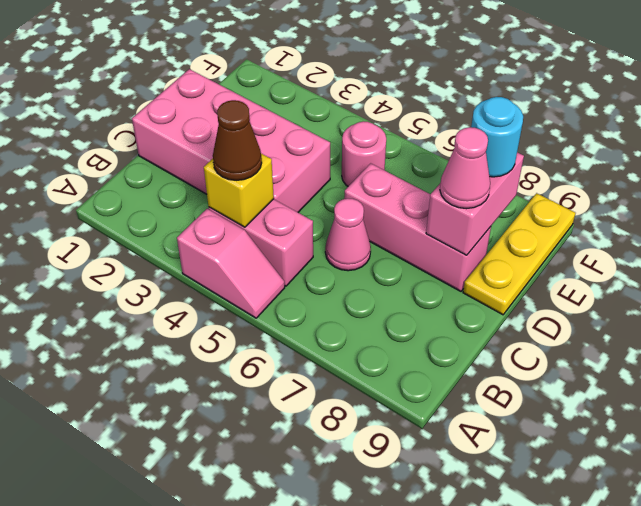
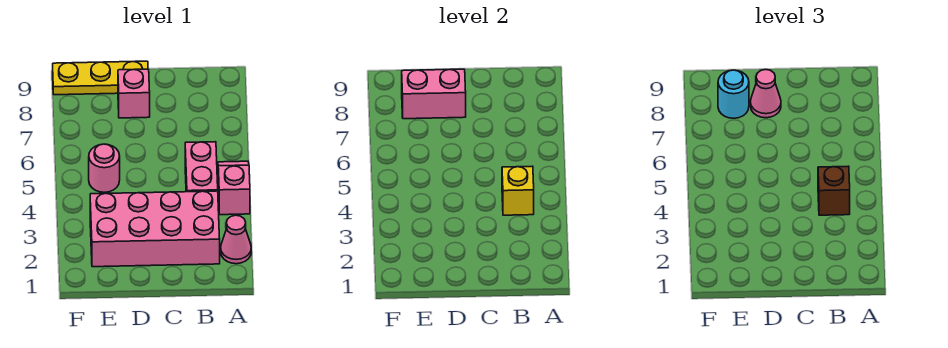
brown 1x1 cone [213,100,262,180] -> brown 1x1 brick [818,166,850,215]
pink 2x4 brick [132,69,330,212] -> pink 2x4 brick turned to [90,191,220,267]
pink 1x1 cone [325,198,371,271] -> pink 1x1 cone moved to [221,215,251,264]
pink 1x3 brick [344,163,491,291] -> pink 1x1 brick [118,69,150,118]

